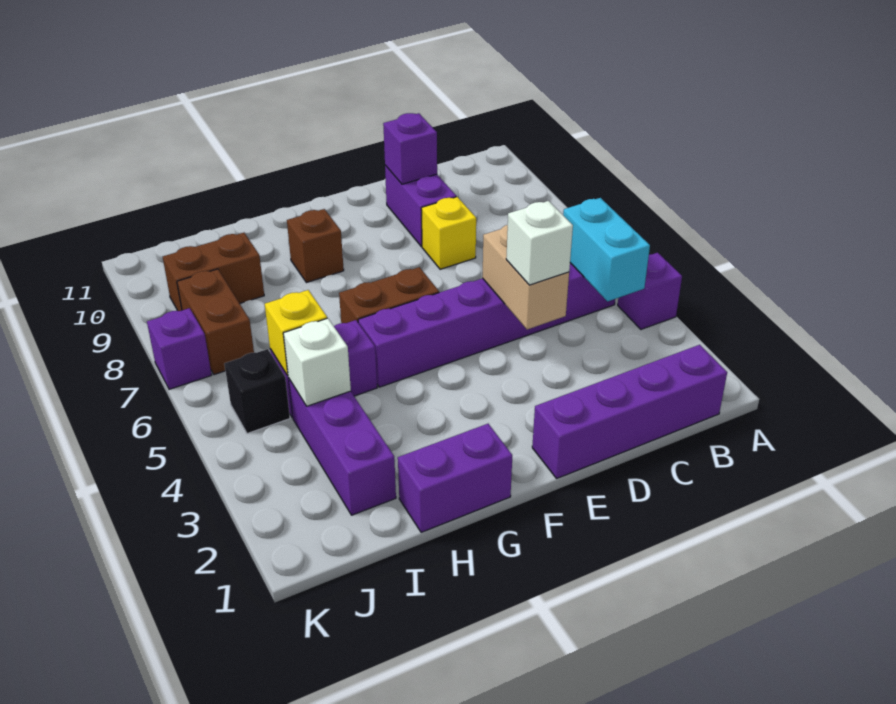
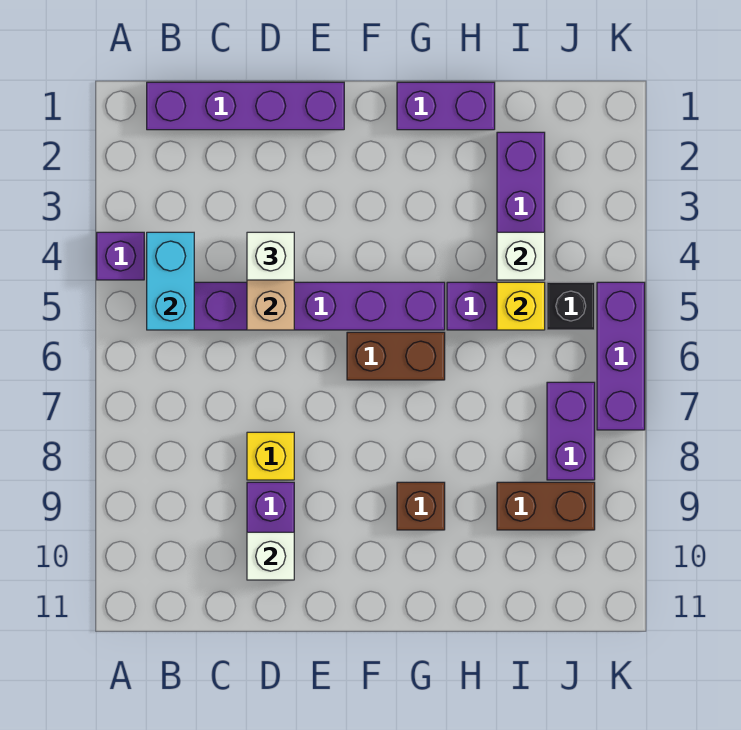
purple 1x1 brick [383,113,437,184] -> white 1x1 brick [247,532,294,580]
brown 1x2 brick [177,269,254,375] -> purple 1x2 brick [547,382,595,480]
purple 1x1 brick [147,308,211,389] -> purple 1x3 brick [597,282,645,430]

